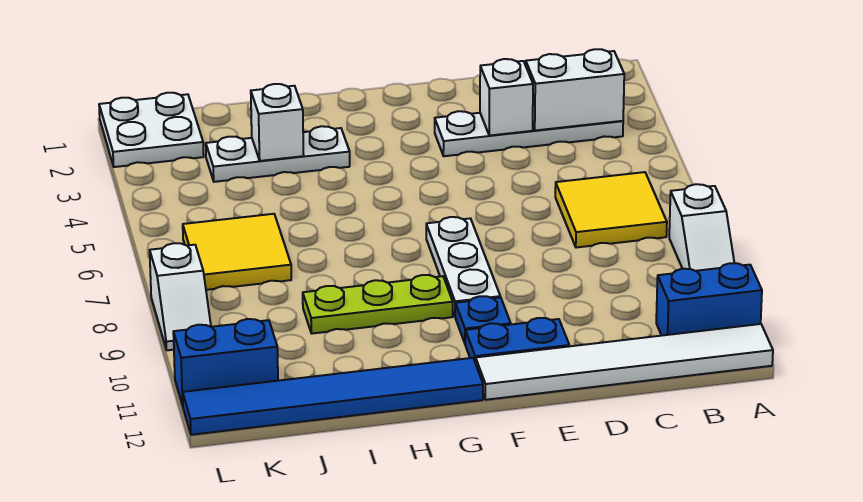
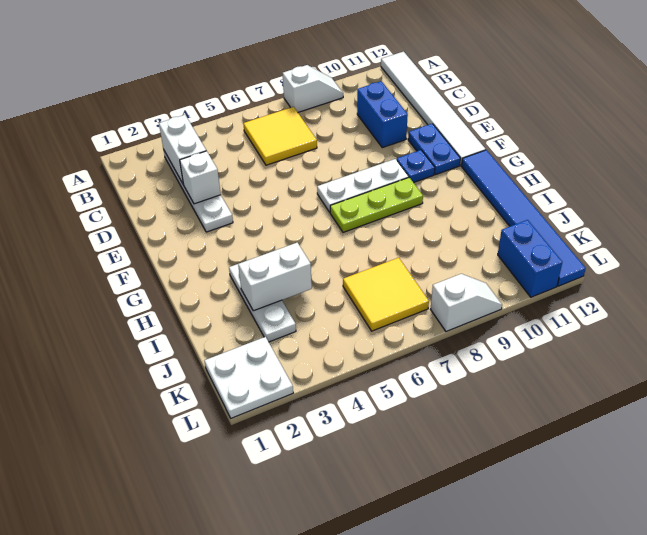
blue 1x2 brick [656,263,762,336] -> blue 1x2 brick moved to [357,81,408,148]
lime 1x3 plate [303,275,453,334] -> lime 1x3 plate turned to [330,178,423,232]
white 1x1 brick [251,84,304,161] -> white 1x2 brick [238,243,312,311]

